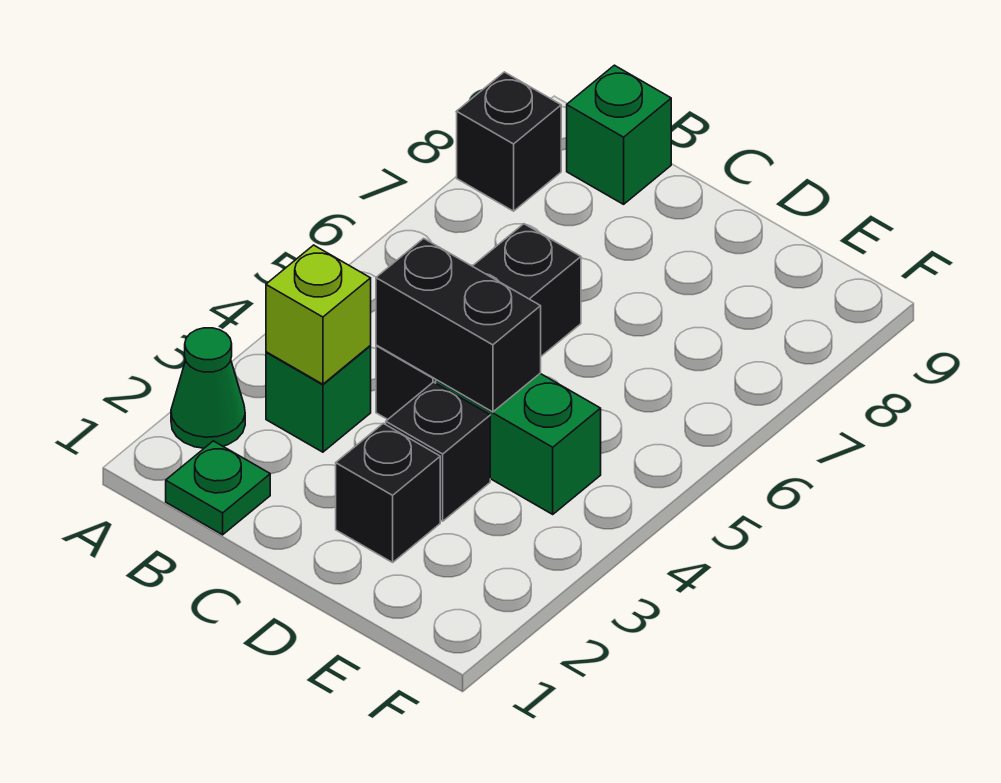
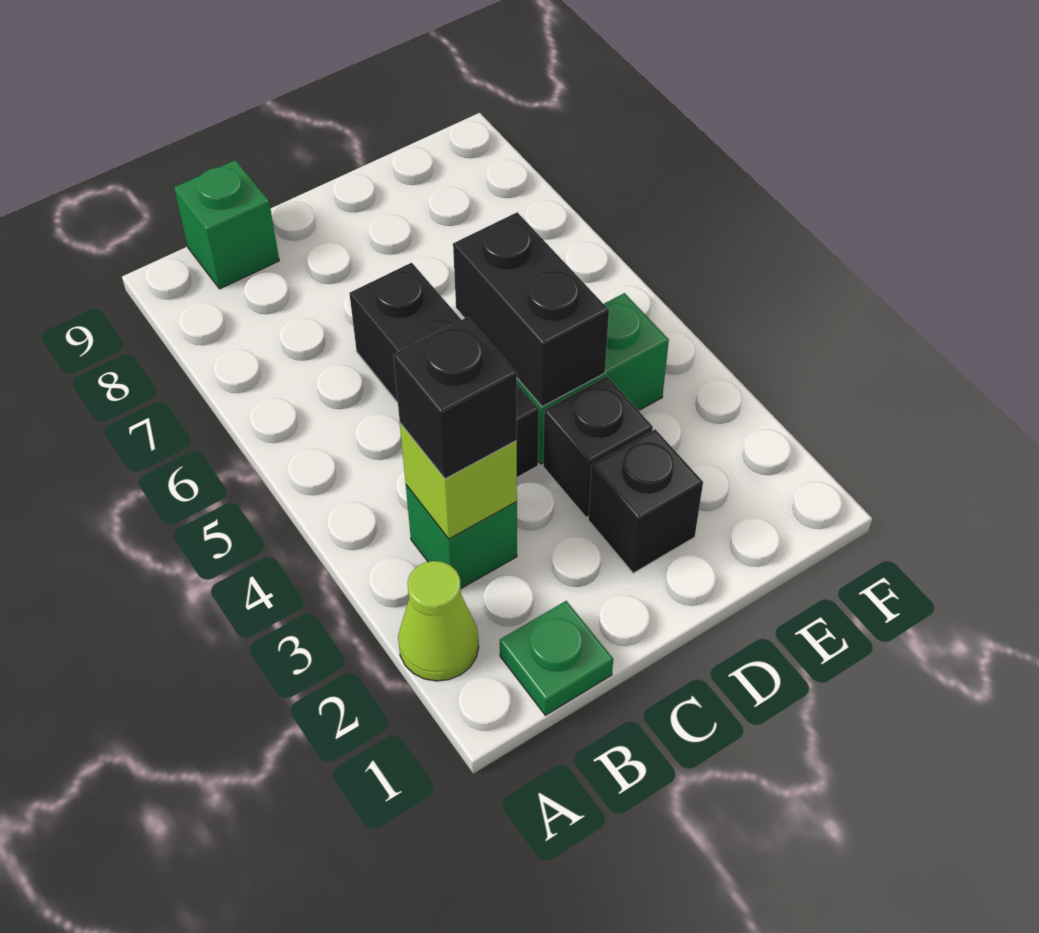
green 1x1 cone [171,328,245,448] -> lime 1x1 cone [398,561,479,681]
black 1x1 brick [457,72,561,211] -> black 1x1 brick moved to [393,317,517,479]
black 1x2 brick [376,238,541,412] -> black 1x2 brick turned to [453,212,609,407]

